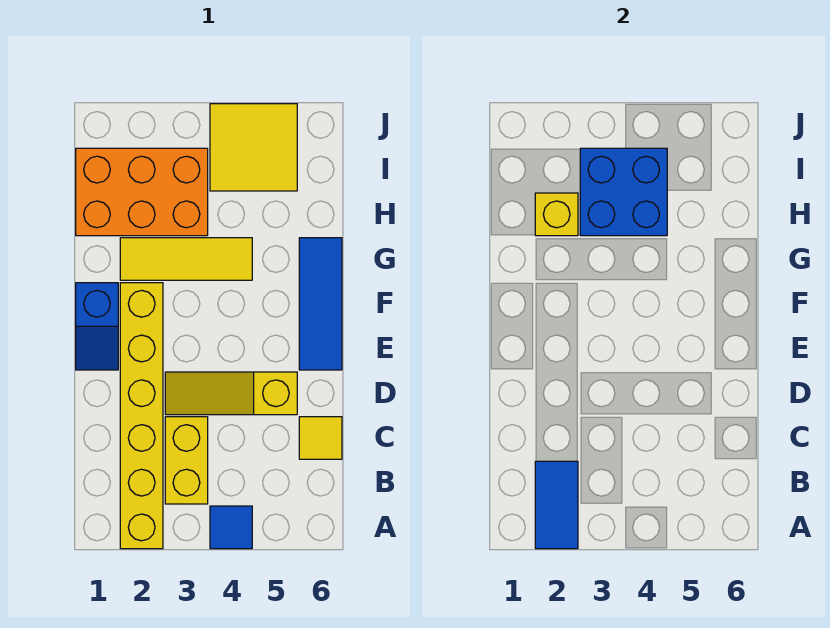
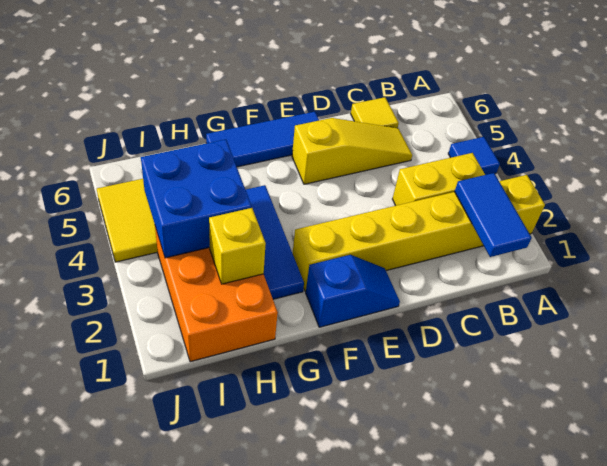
blue 1x2 tile [535,461,578,549] -> blue 1x2 tile turned to [454,173,532,257]
yellow 1x3 slope [165,372,297,415] -> yellow 1x3 slope turned to [292,118,412,184]
yellow 1x3 tile [120,238,252,280] -> blue 1x3 tile [246,185,304,299]

